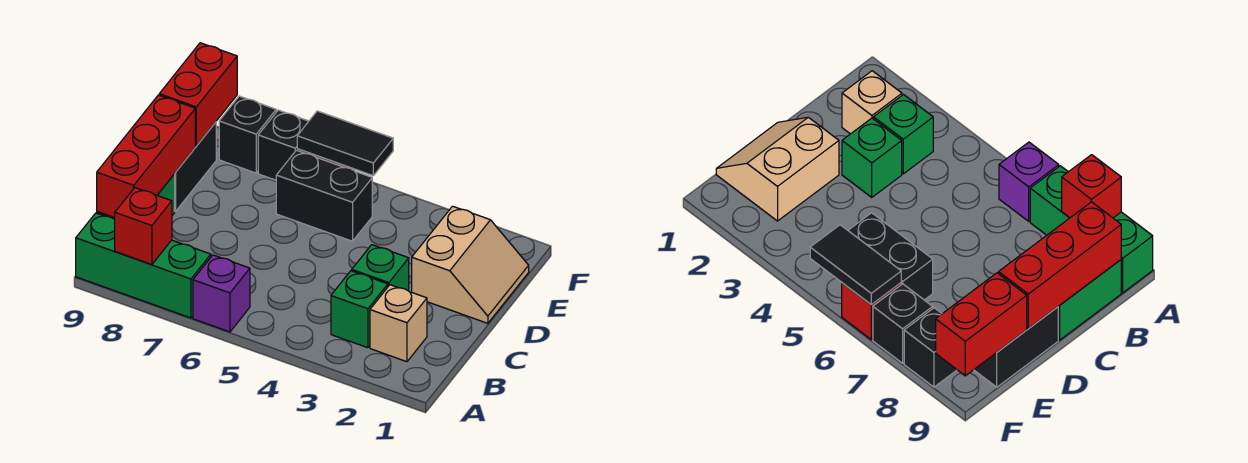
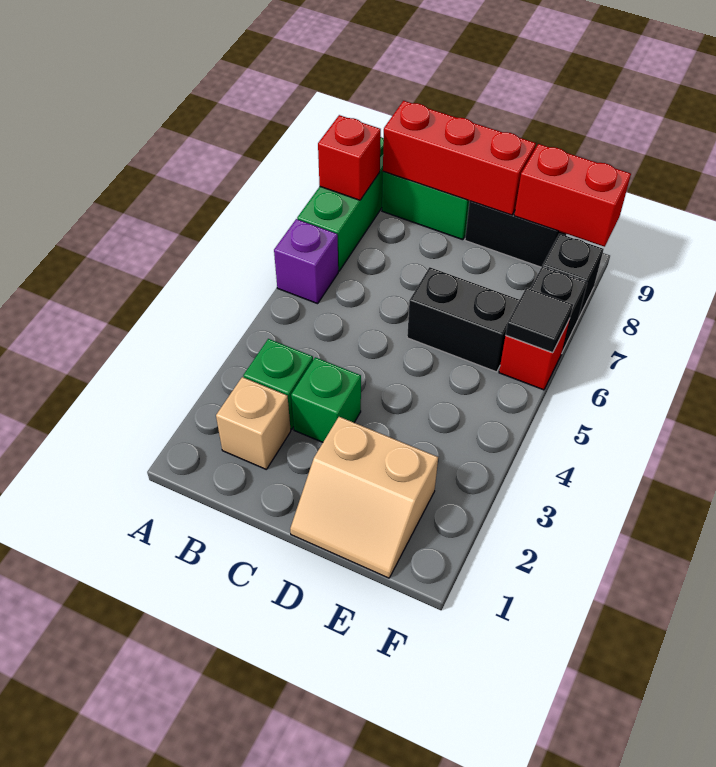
black 1x2 brick [276,150,372,241] -> black 1x2 brick turned to [407,267,519,372]
black 1x2 tile [297,111,393,176] -> black 1x1 tile [506,288,573,353]

